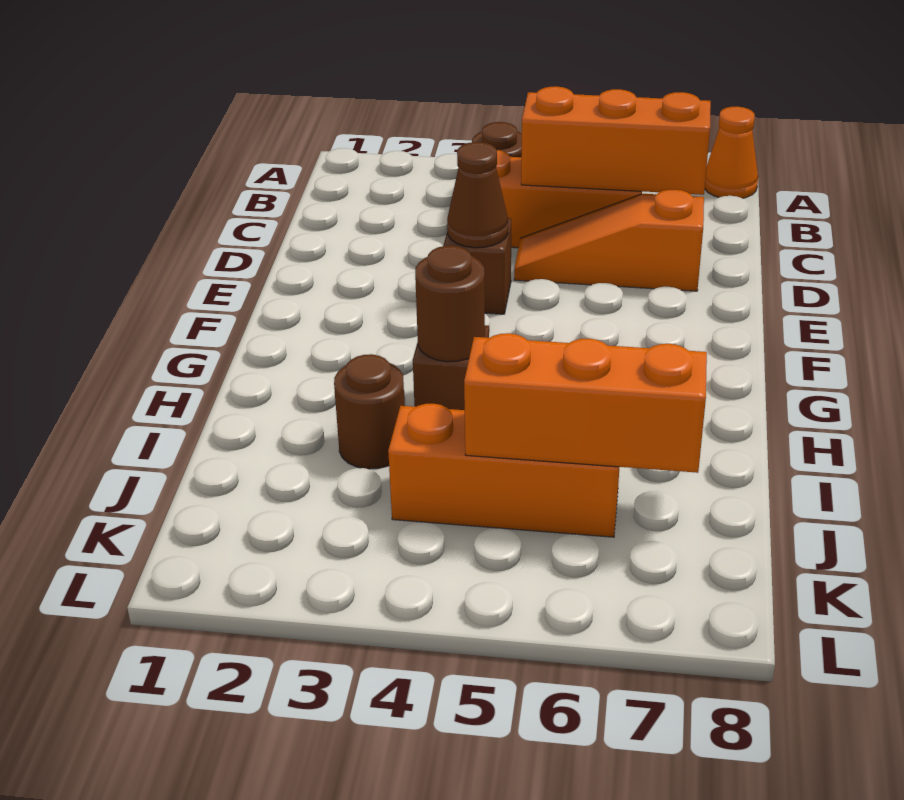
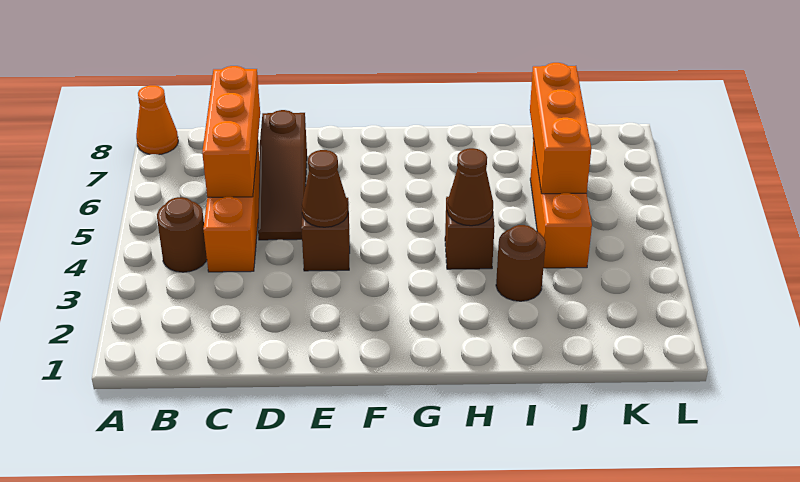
orange 1x3 slope [514,189,704,291] -> brown 1x3 slope [258,110,307,240]
brown 1x1 round brick [415,246,485,362] -> brown 1x1 cone [447,148,493,226]

